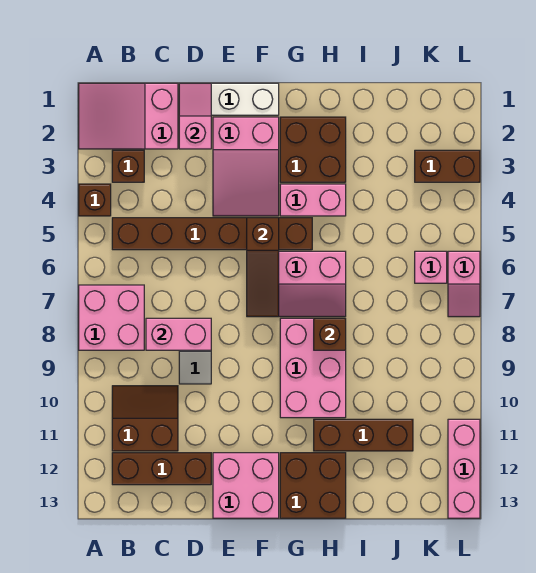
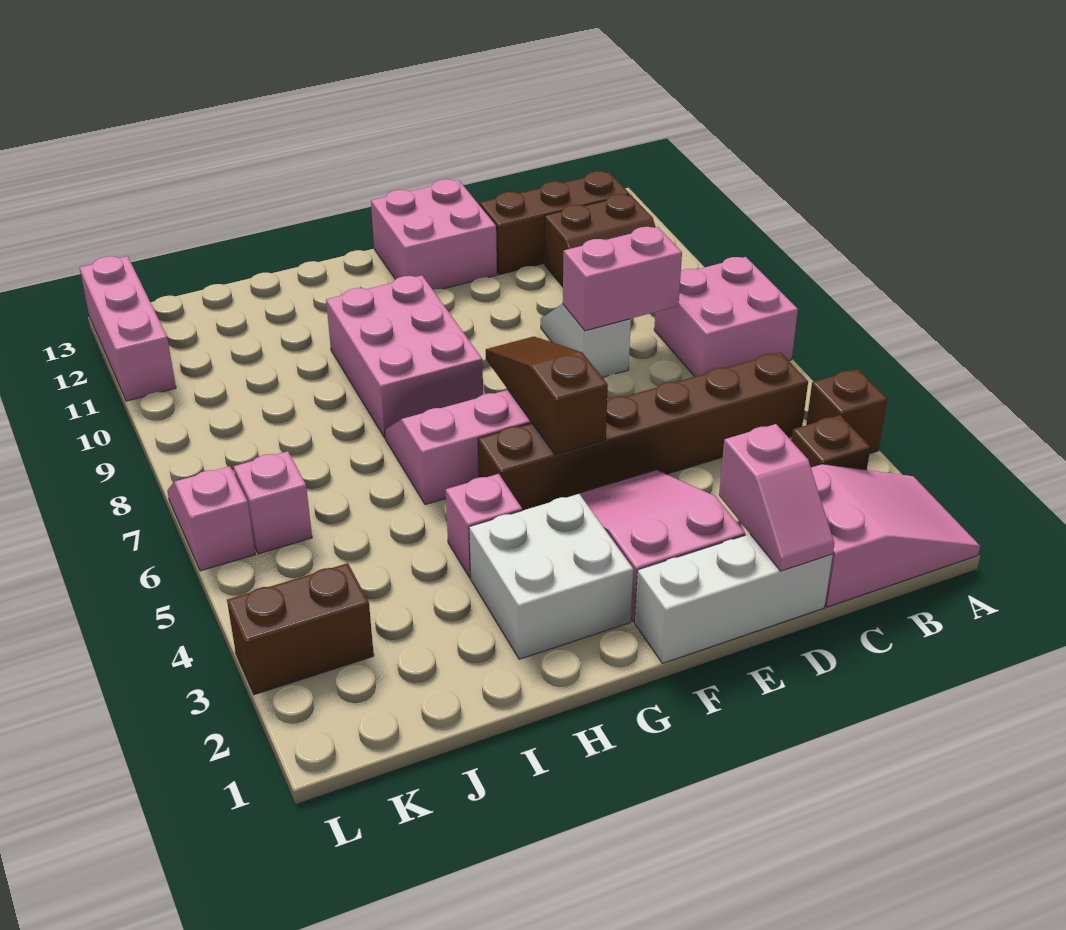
brown 2x2 brick [280,117,346,182] -> white 2x2 brick [469,494,633,659]
pink 1x2 brick [280,184,346,216] -> pink 1x1 brick [446,474,522,578]
brown 2x2 brick [280,453,346,518] -> none
brown 1x1 brick [314,318,346,350] -> none
brown 1x3 brick [314,419,413,451] -> none

